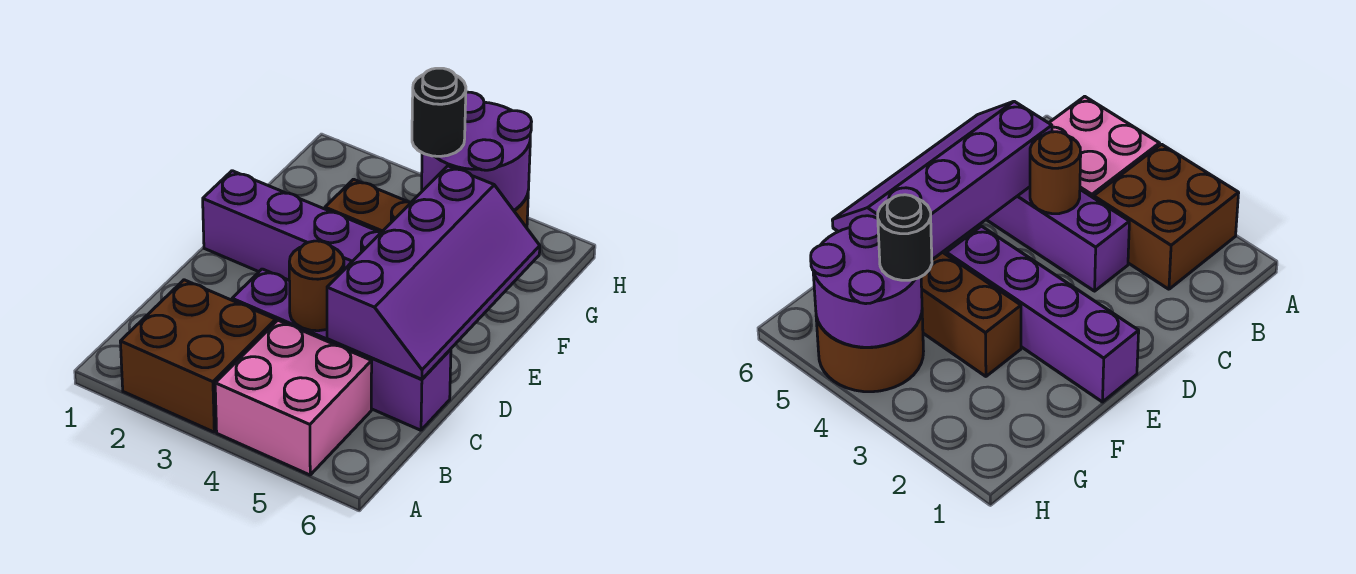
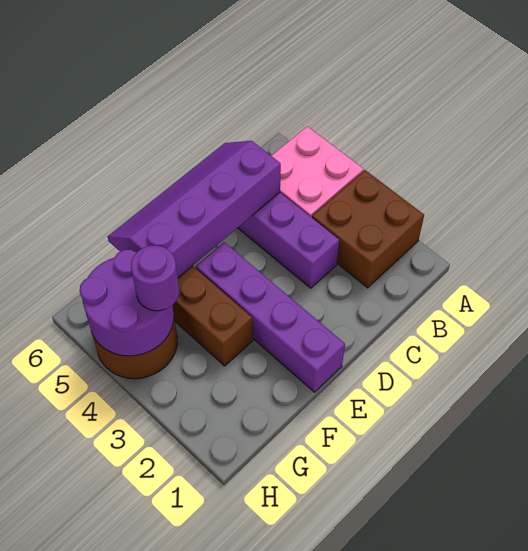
brown 1x1 round brick [289,241,344,331] -> none
black 1x1 round brick [412,68,466,156] -> purple 1x1 round brick [131,246,179,311]

